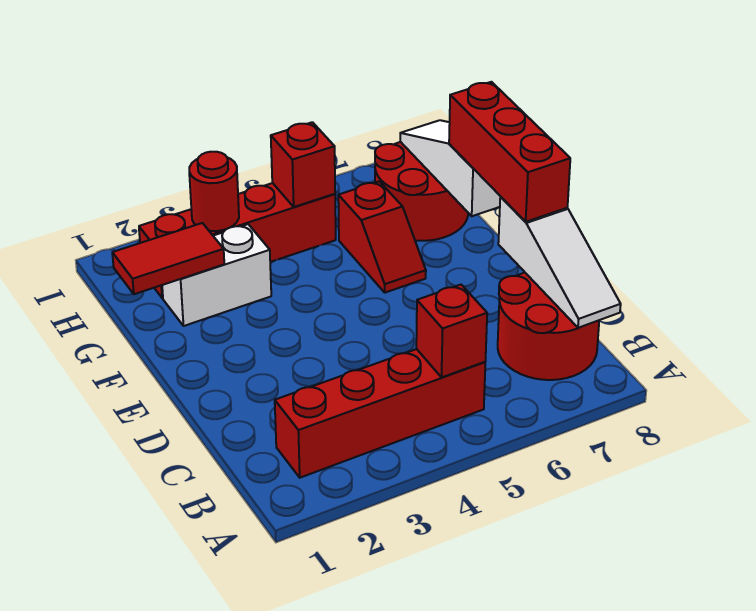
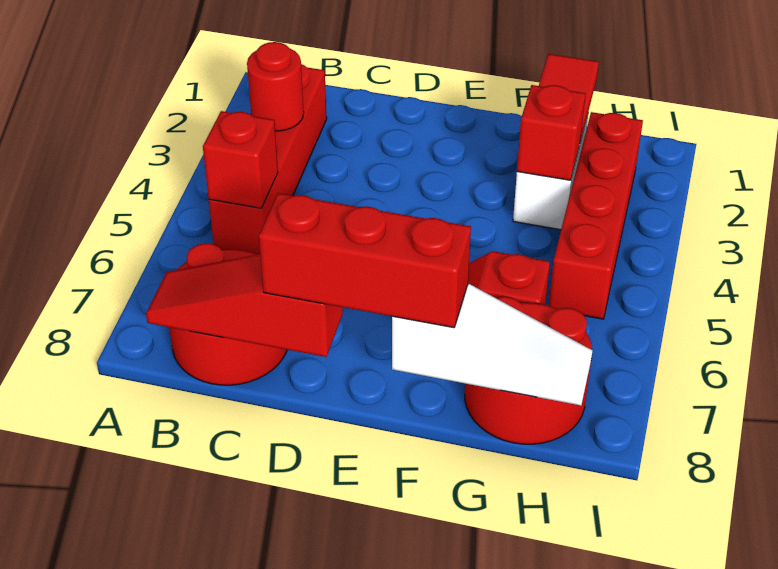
white 1x3 slope [498,197,621,328] -> red 1x3 slope [146,254,343,357]
red 1x1 round brick [189,152,239,231] -> red 1x1 round brick moved to [247,42,304,131]
red 1x1 brick [271,122,335,207] -> red 1x1 brick moved to [517,85,585,180]

